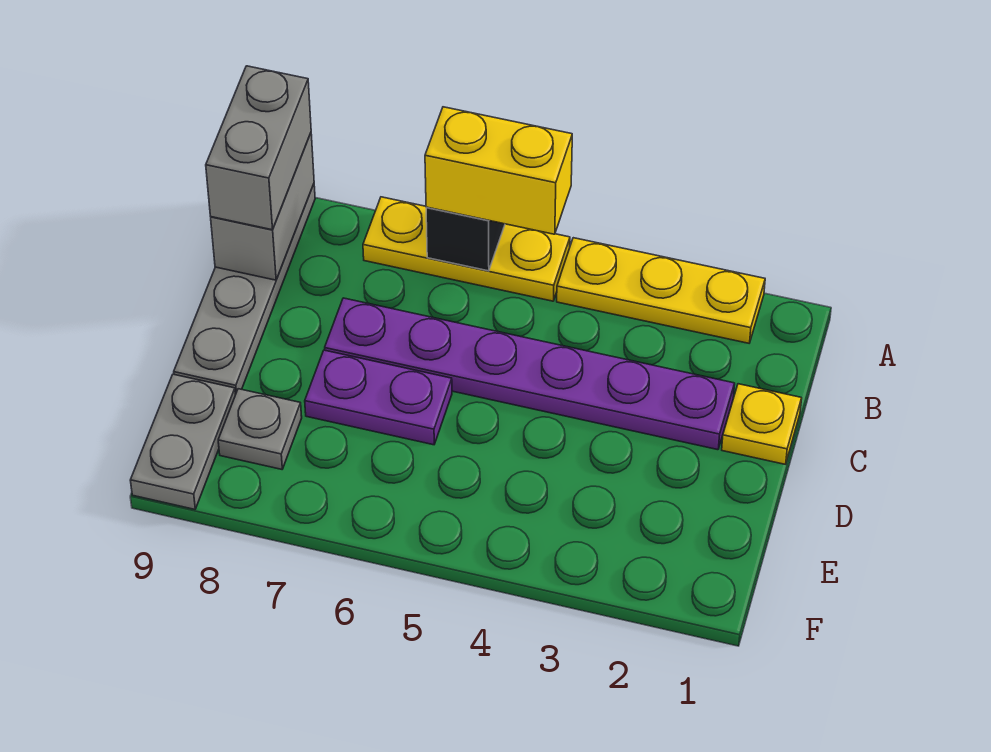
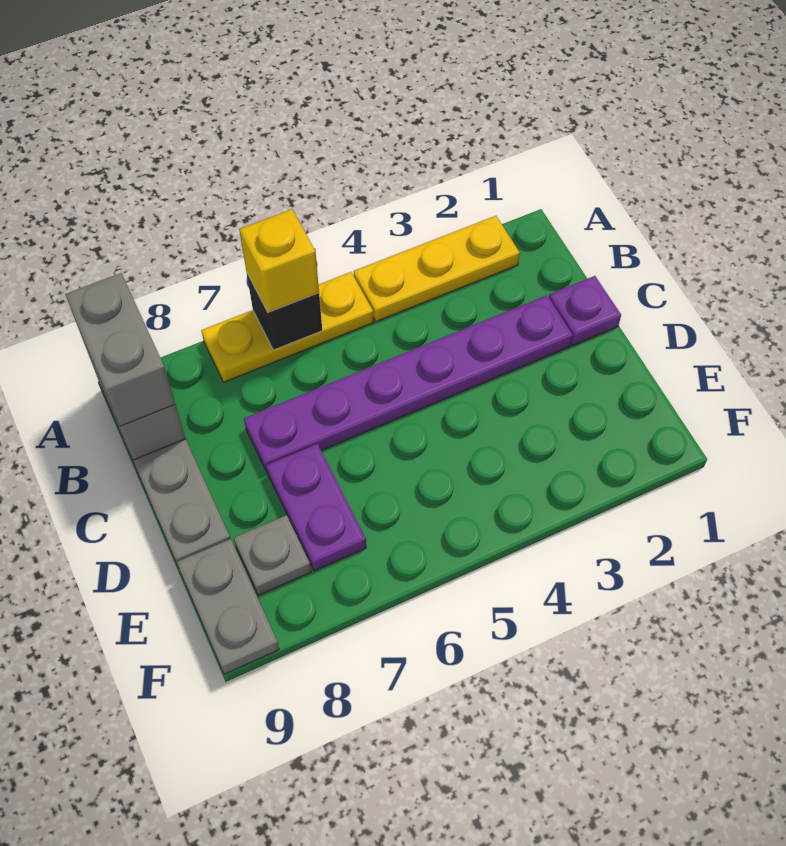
yellow 1x2 brick [425,107,572,234] -> yellow 1x1 brick [239,209,319,312]
yellow 1x1 plate [722,384,802,464] -> purple 1x1 plate [549,276,621,345]
purple 1x2 plate [305,350,452,445] -> purple 1x2 plate turned to [266,444,366,571]

